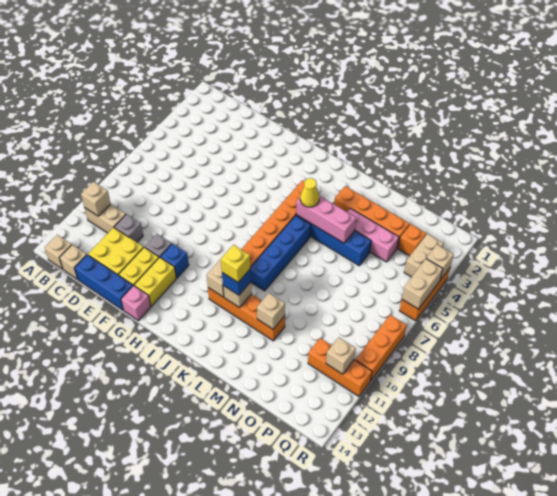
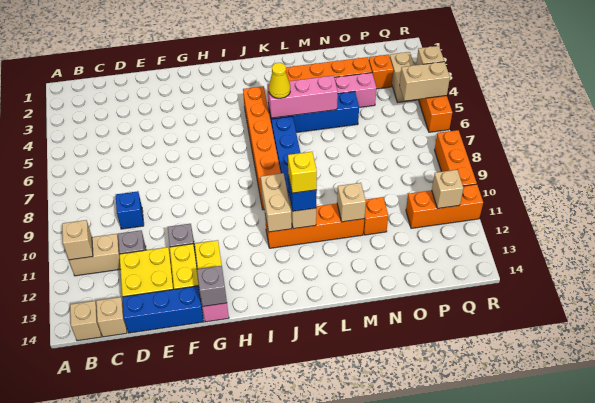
blue 1x1 brick [160,244,189,278] -> blue 1x1 brick moved to [116,191,144,229]
none -> grey 1x1 brick [197,266,227,307]
none -> orange 1x1 brick [363,197,388,235]
tan 1x2 brick [402,259,443,309] -> tan 1x2 brick turned to [400,62,450,101]

